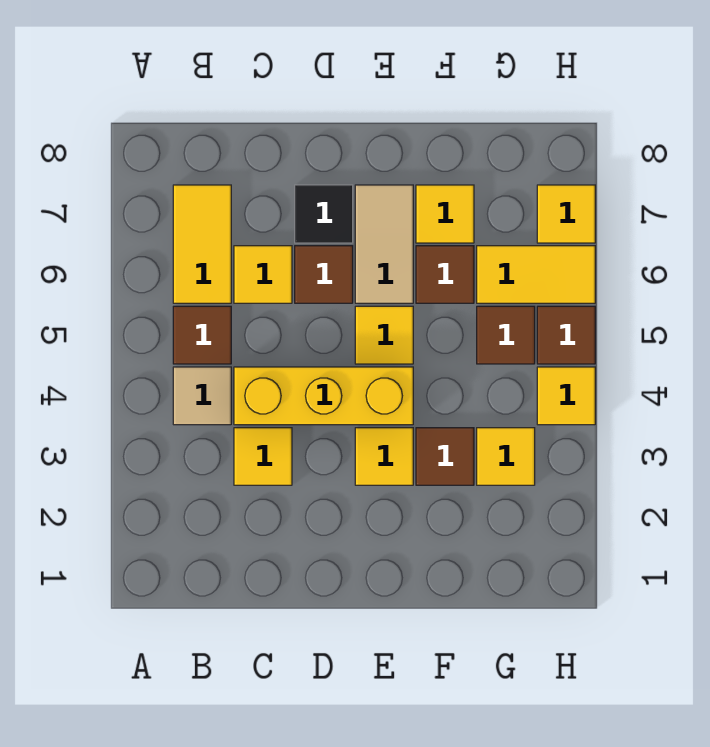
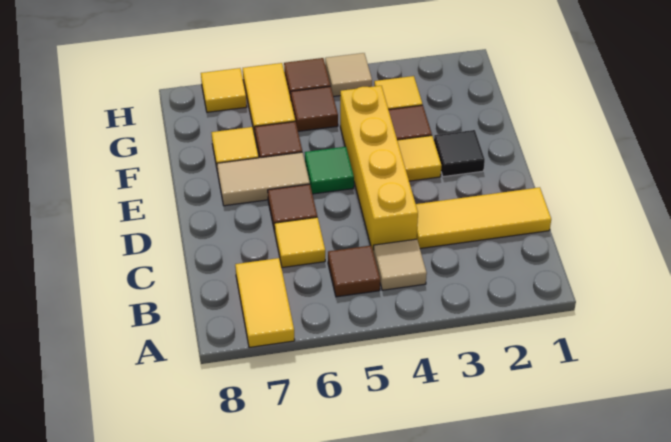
yellow 1x2 tile [173,185,231,303] -> yellow 1x2 tile turned to [235,258,295,348]
yellow 1x1 tile [234,428,292,485] -> yellow 1x3 tile [416,187,551,249]
yellow 1x3 brick [234,367,413,425] -> yellow 1x4 brick [340,86,418,252]
black 1x1 tile [295,185,353,243] -> black 1x1 tile moved to [434,130,485,177]
yellow 1x1 tile [355,306,413,364] -> green 1x1 tile [305,147,354,194]
yellow 1x1 tile [537,367,595,425] -> tan 1x1 tile [325,53,372,97]

